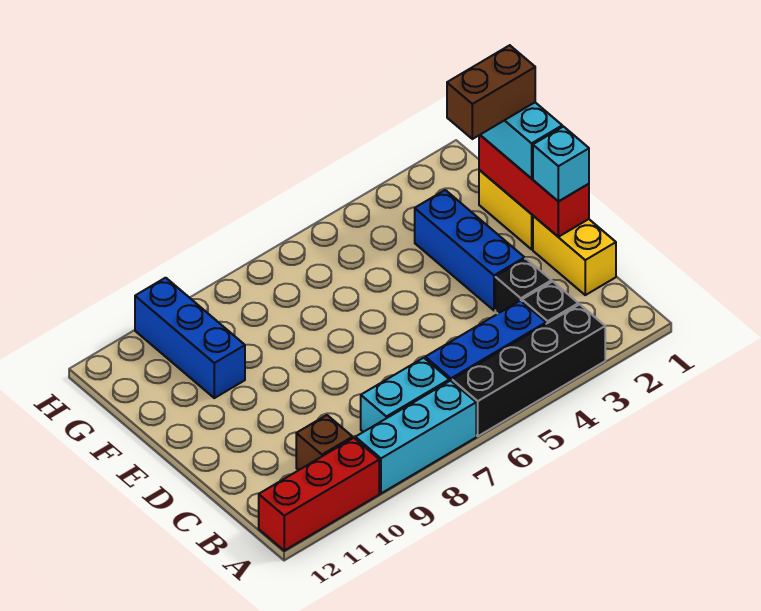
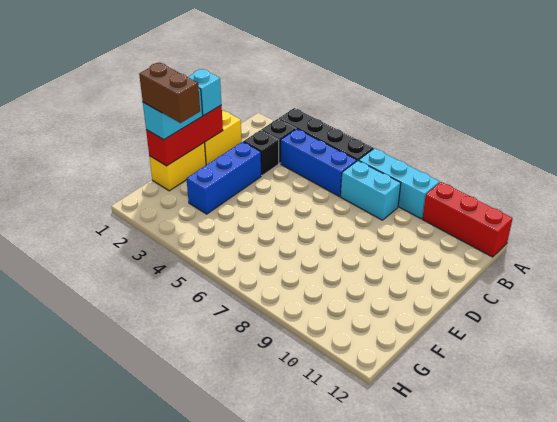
brown 1x1 brick [296,415,353,470] -> none
blue 1x3 brick [135,278,245,398] -> none

